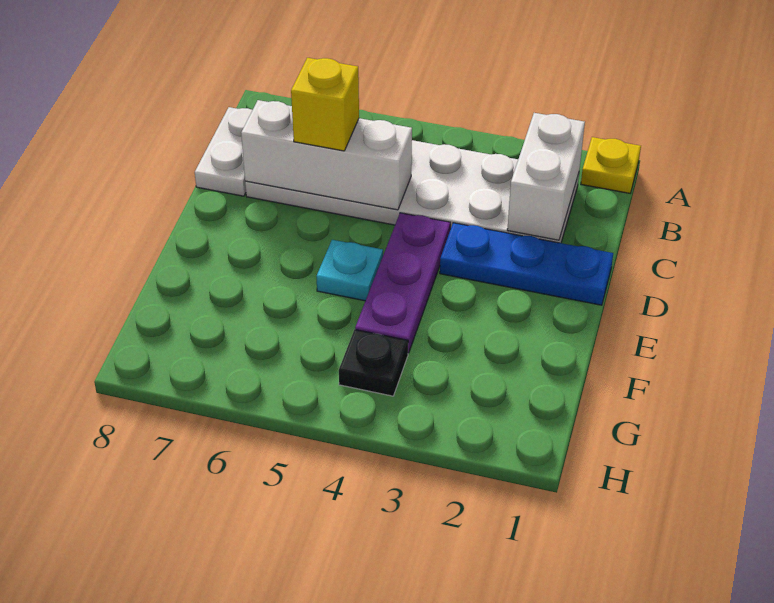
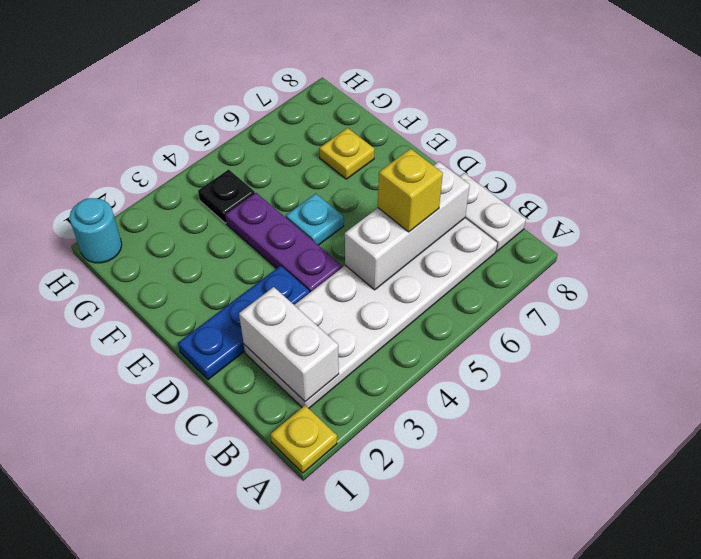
none -> yellow 1x1 plate [319,128,374,179]
none -> cyan 1x1 round brick [70,198,122,263]

